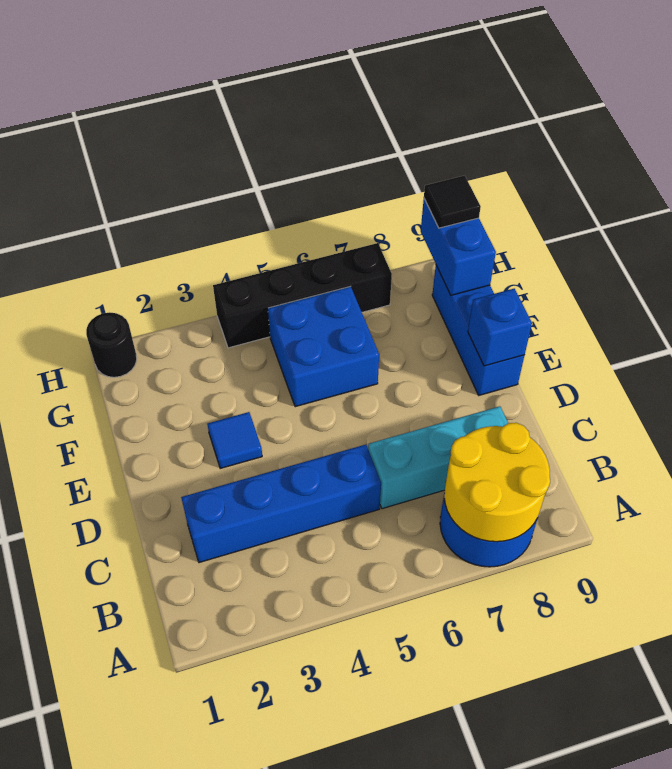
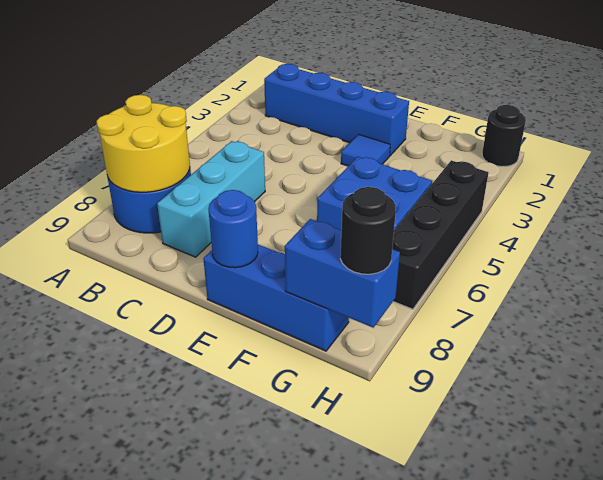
blue 1x4 brick [181,445,381,563] -> blue 1x4 brick turned to [264,64,409,155]
blue 1x1 brick [468,289,532,366] -> blue 1x1 round brick [208,190,258,268]
black 1x1 tile [424,176,481,228] -> black 1x1 round brick [340,187,396,274]

